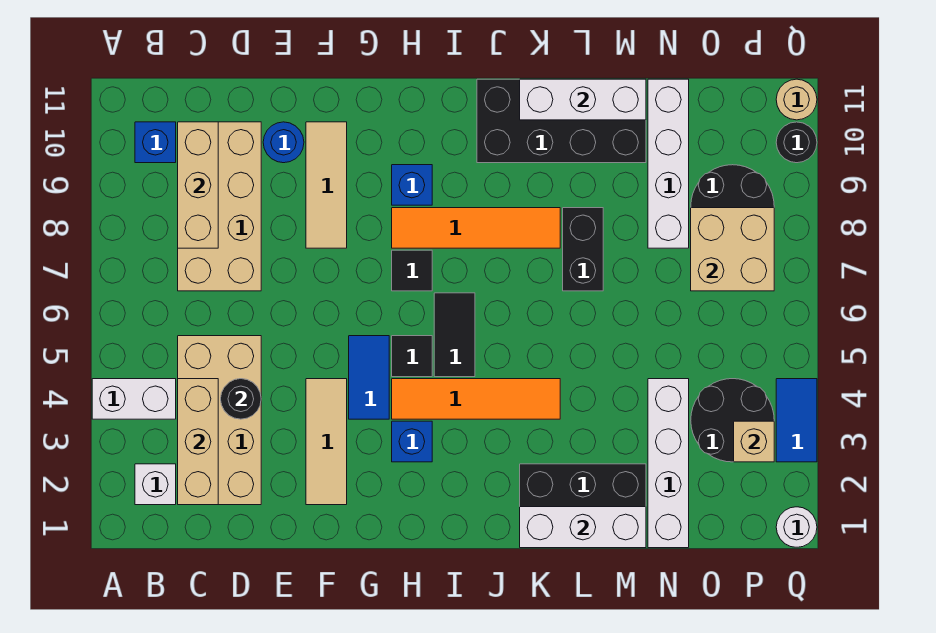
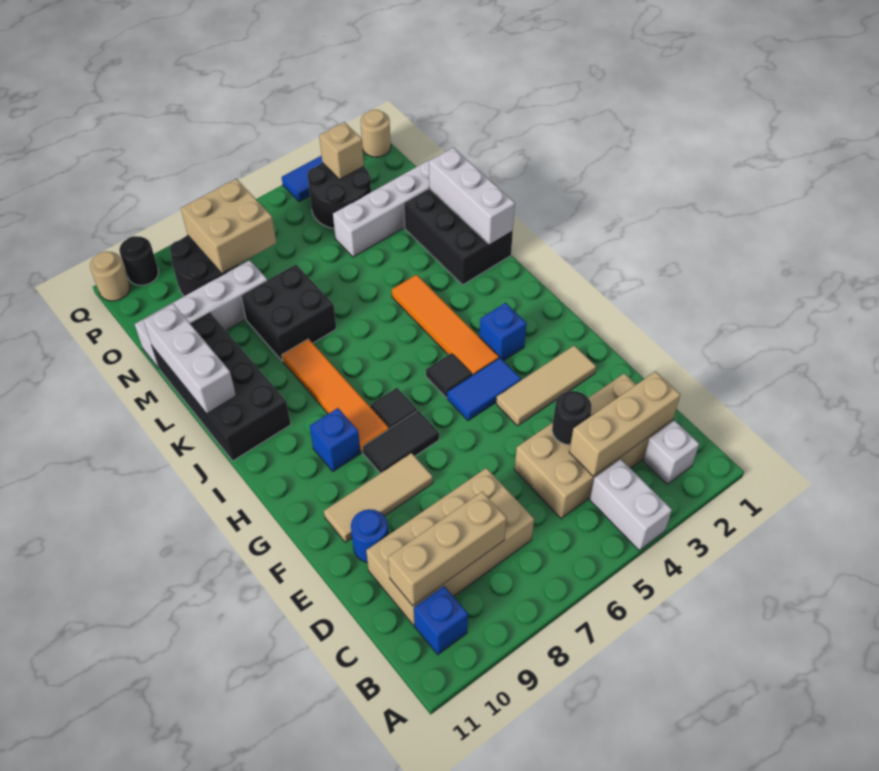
black 1x2 tile [434,293,475,377] -> black 1x2 tile moved to [362,411,439,473]
black 1x2 brick [563,208,603,291] -> black 2x2 brick [241,265,336,361]
white 1x1 round brick [776,507,817,547] -> tan 1x1 round brick [361,110,391,157]

